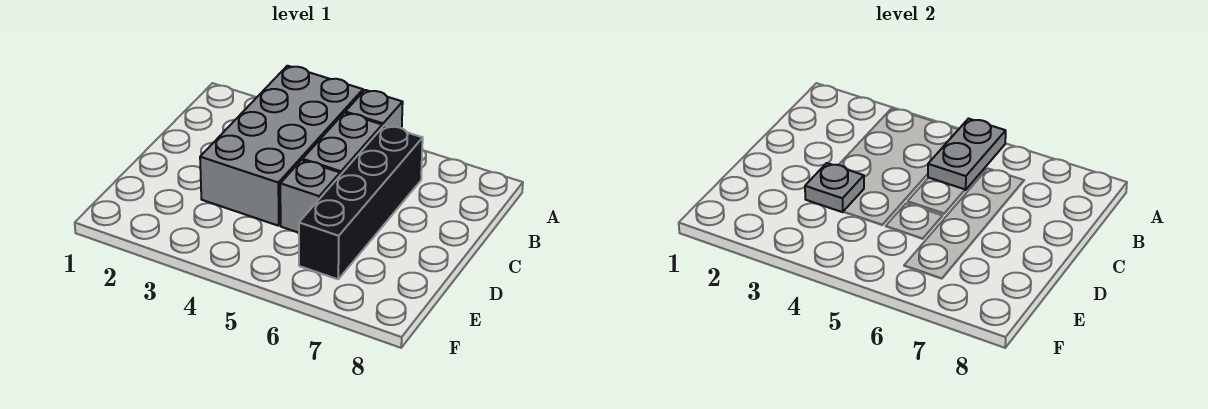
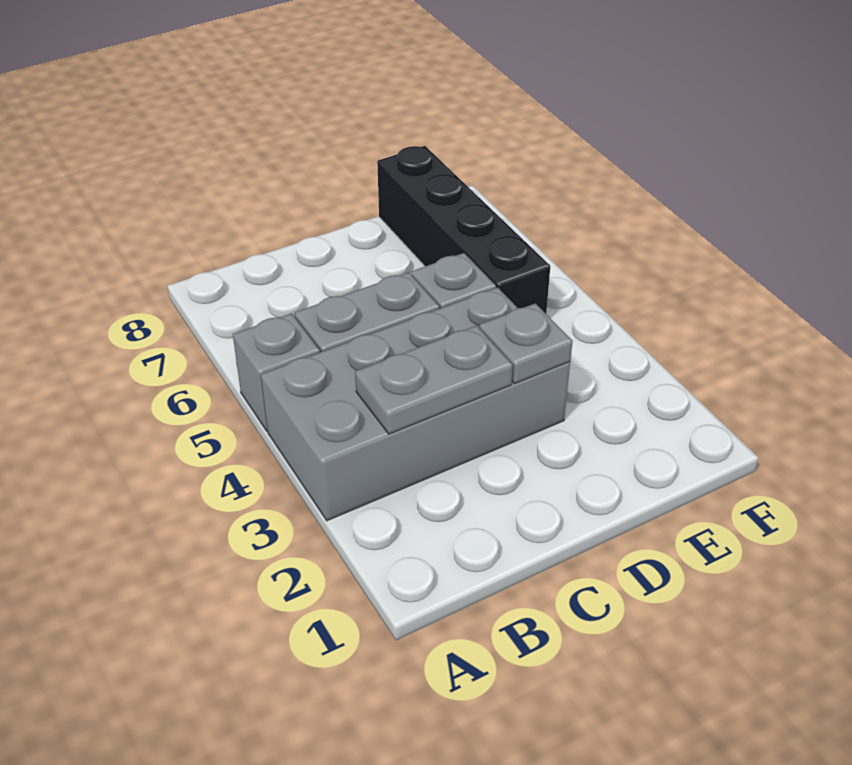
grey 1x2 plate [928,119,1006,190] -> grey 1x2 plate moved to [355,326,513,434]
black 1x4 brick [299,125,423,279] -> black 1x4 brick turned to [377,146,550,314]

